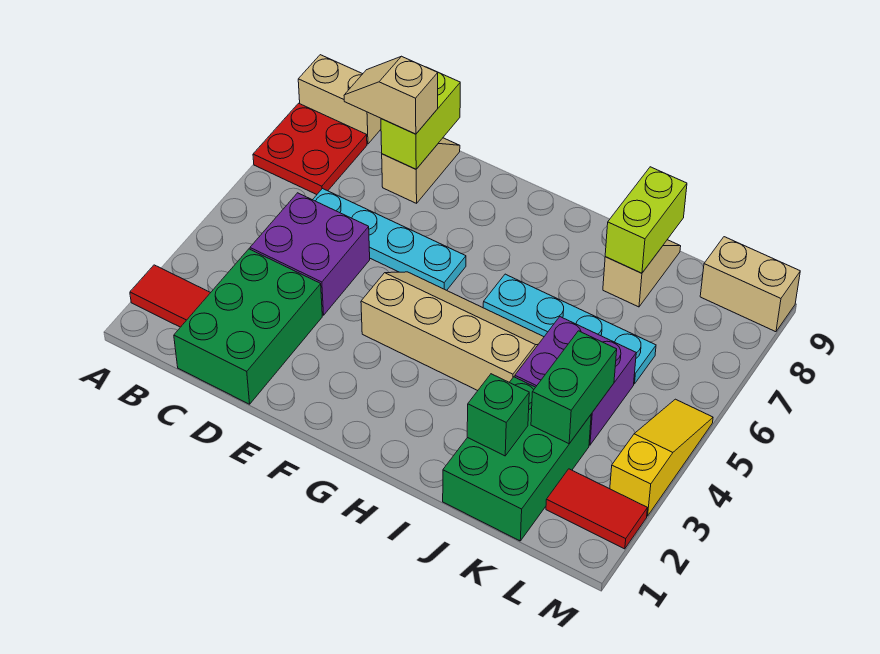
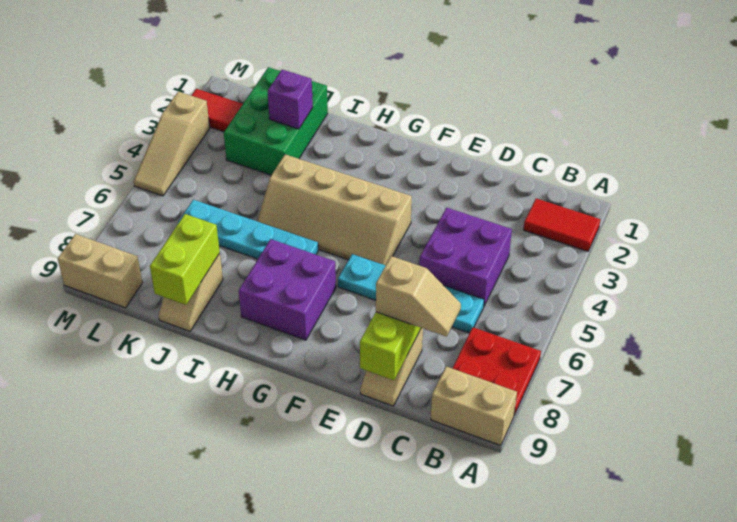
green 2x3 brick [174,249,322,404] -> none
green 1x1 brick [467,374,529,456] -> purple 1x1 brick [268,70,313,129]
purple 2x2 brick [515,317,636,445] -> purple 2x2 brick moved to [239,239,336,340]
green 1x2 brick [531,331,617,444] -> none
yellow 1x3 slope [610,399,713,516] -> tan 1x3 slope [134,92,210,196]

